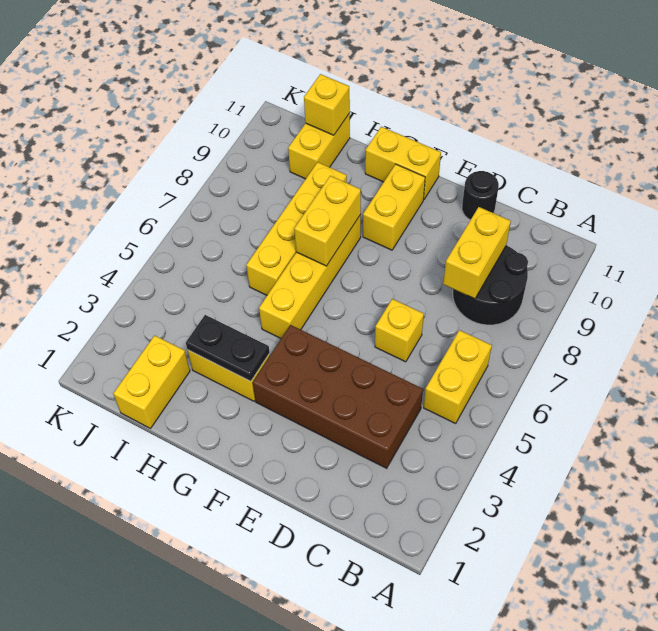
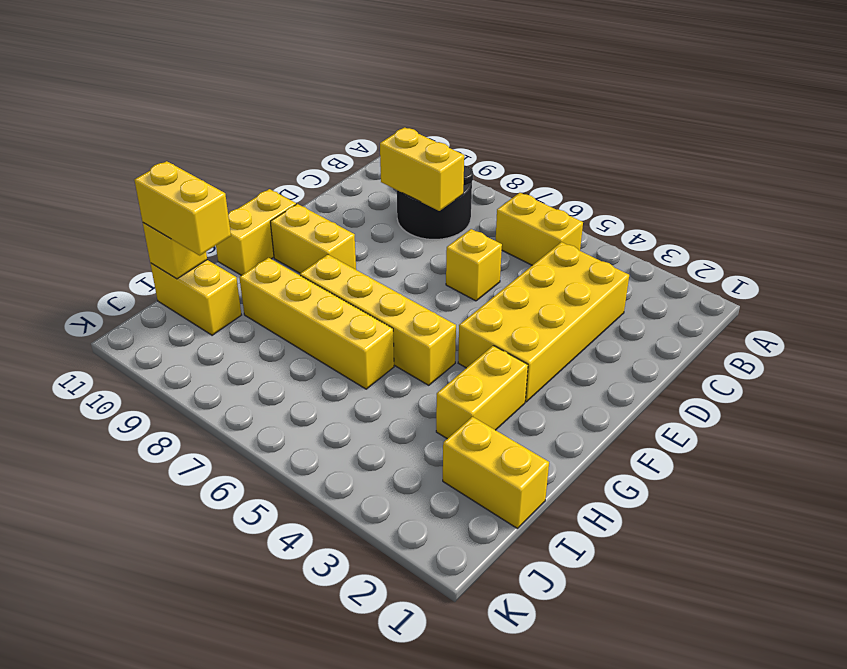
brown 2x4 brick [253,325,423,468] -> yellow 2x4 brick [458,242,629,402]
black 1x1 round brick [462,171,499,220] -> none
black 1x2 plate [186,315,270,381] -> none
yellow 1x2 brick [294,176,361,266] -> yellow 1x2 brick moved to [134,161,231,255]

